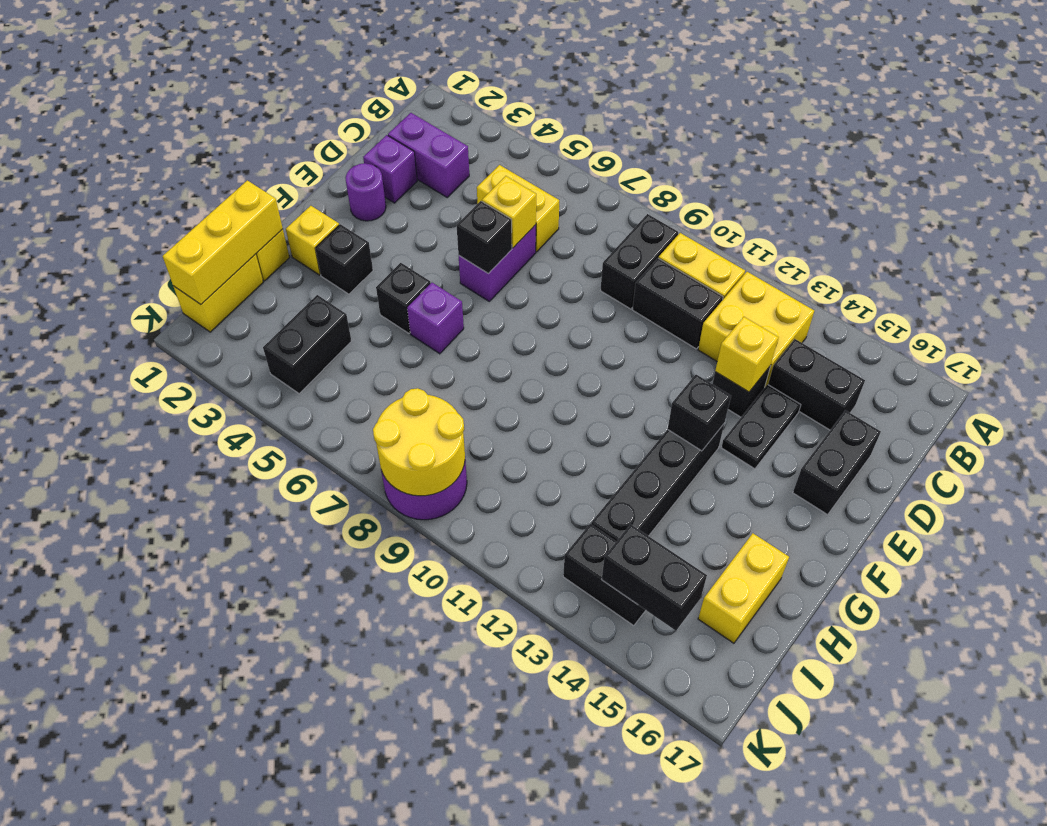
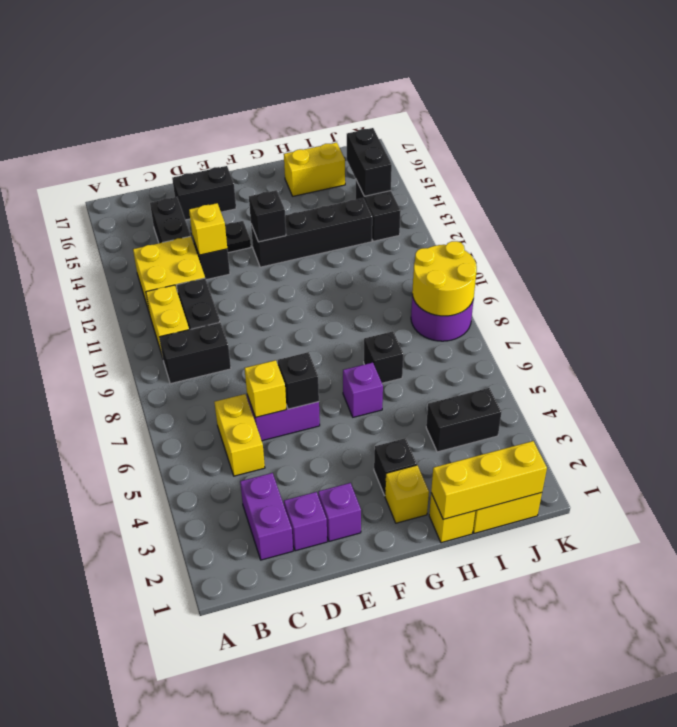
purple 1x1 round brick [346,163,386,221] -> purple 1x1 brick [318,483,361,541]
black 1x1 brick [376,263,431,333] -> black 1x1 brick moved to [364,331,403,383]

